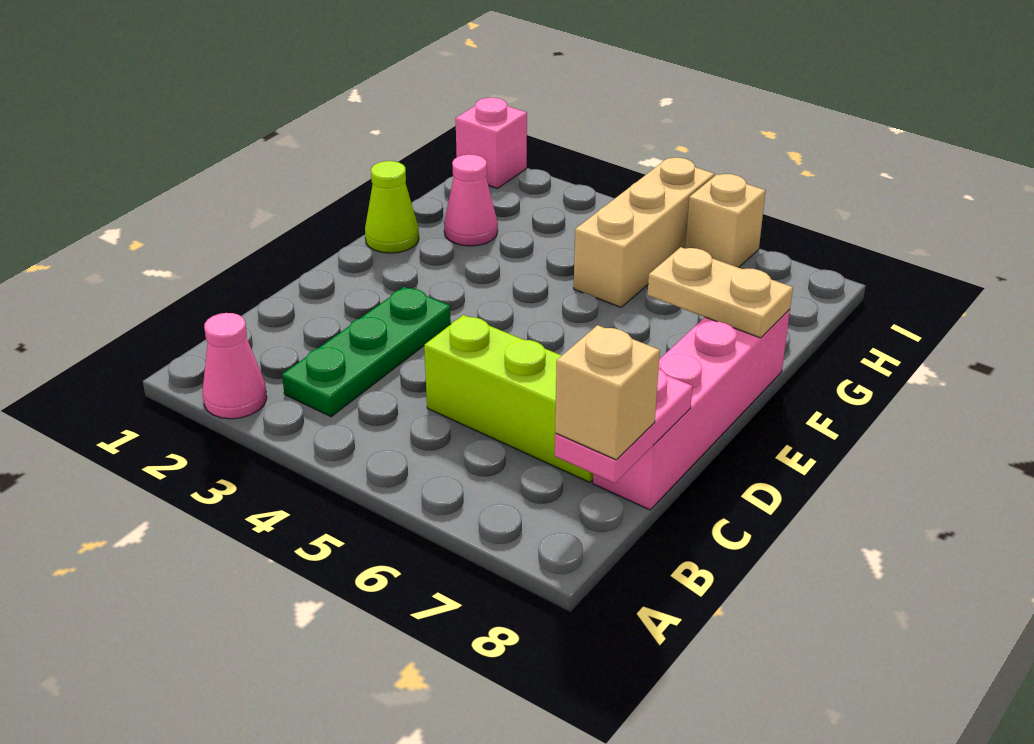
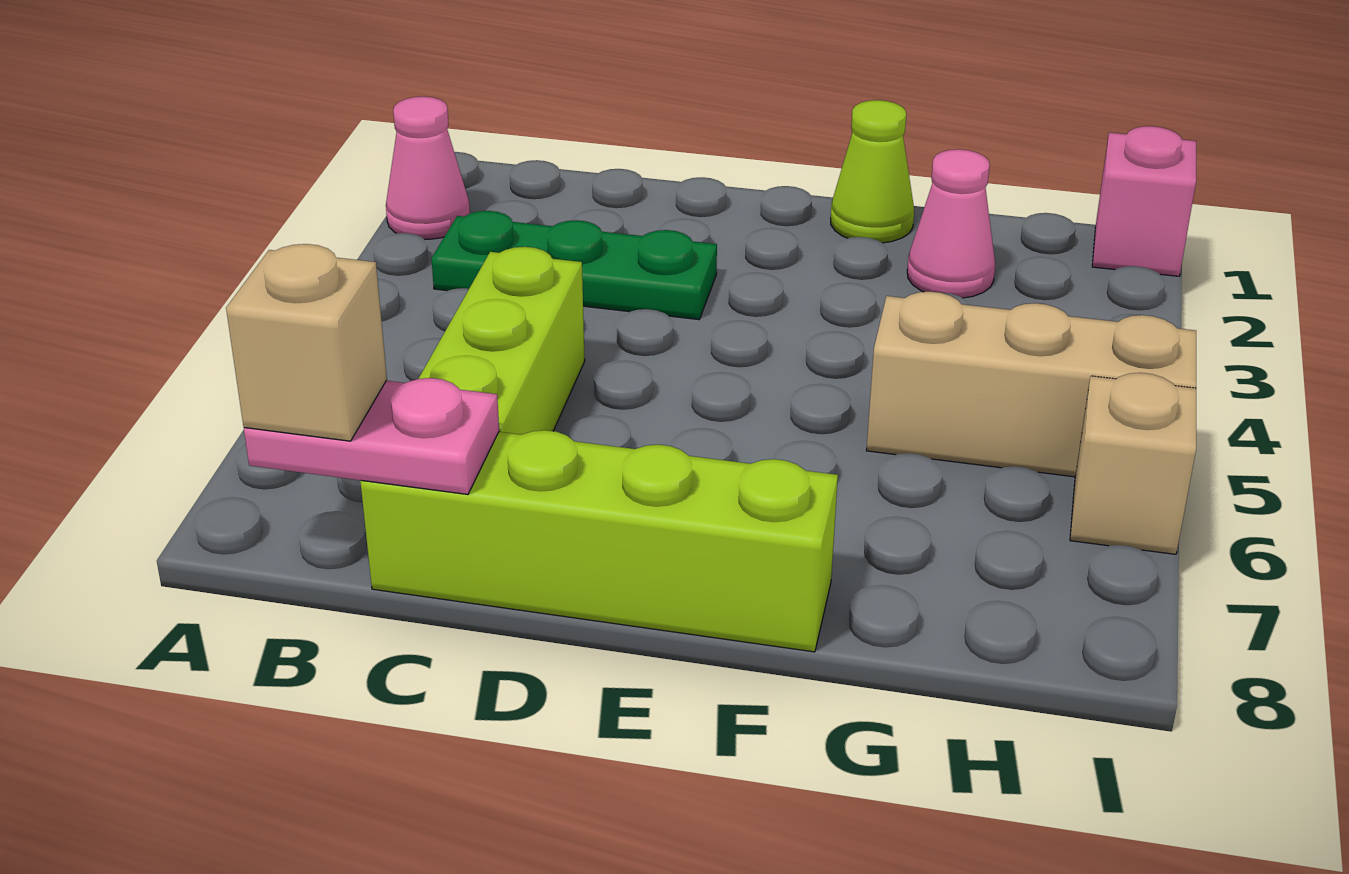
pink 1x4 brick [593,309,790,510] -> lime 1x4 brick [360,430,838,652]
tan 1x2 plate [648,247,793,338] -> none

